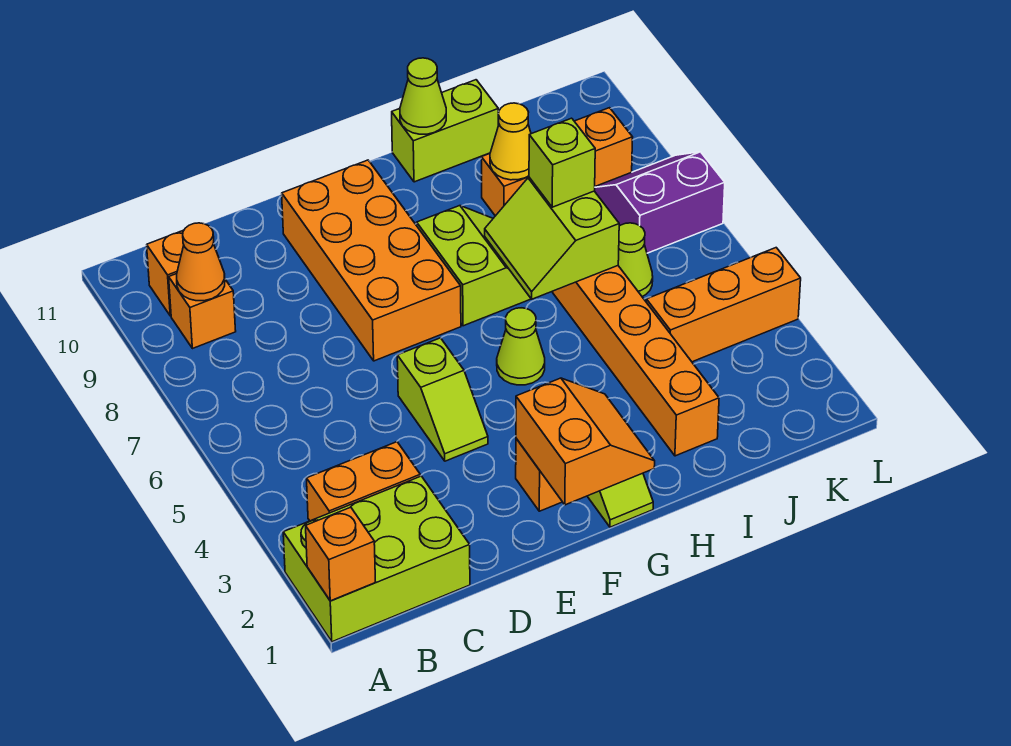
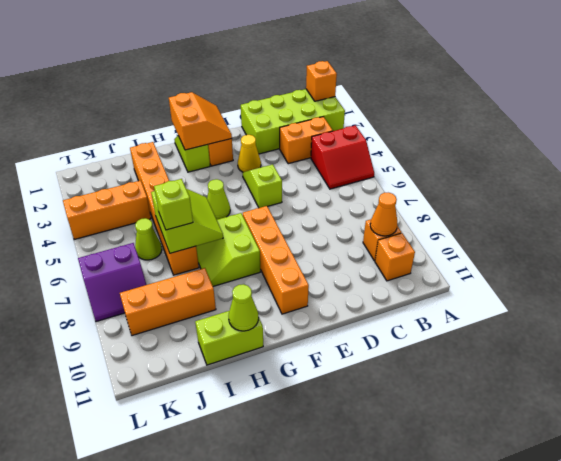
lime 2x3 brick [283,476,470,642] -> lime 2x4 brick [241,89,345,154]
none -> red 2x2 slope [311,125,374,189]
orange 2x4 brick [282,160,461,361] -> orange 1x4 brick [243,206,309,314]
orange 2x2 slope [516,378,655,505] -> orange 2x2 slope turned to [169,92,232,150]
yellow 1x1 cone [490,103,531,180] -> yellow 1x1 cone moved to [238,135,261,172]

